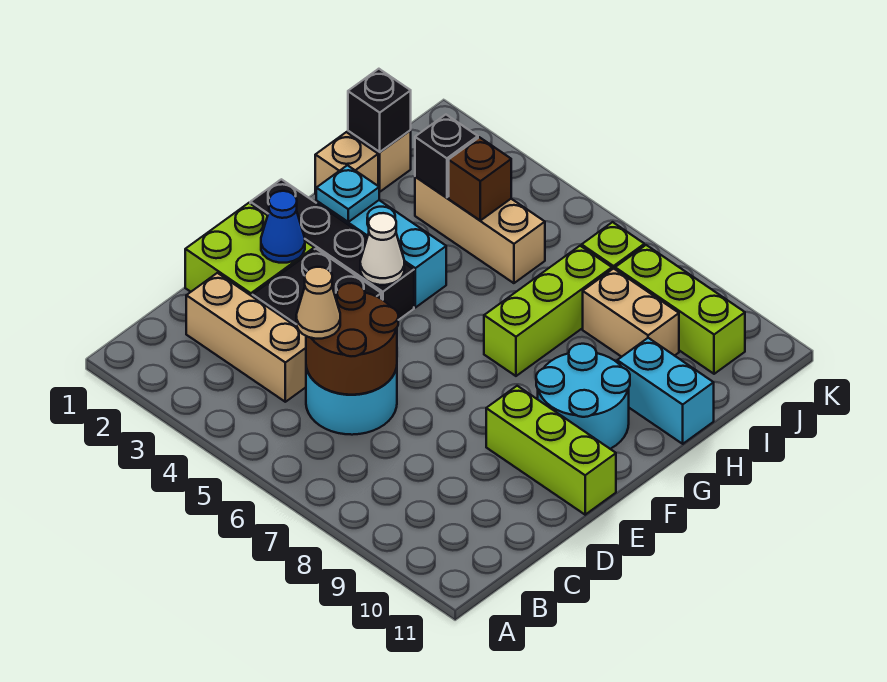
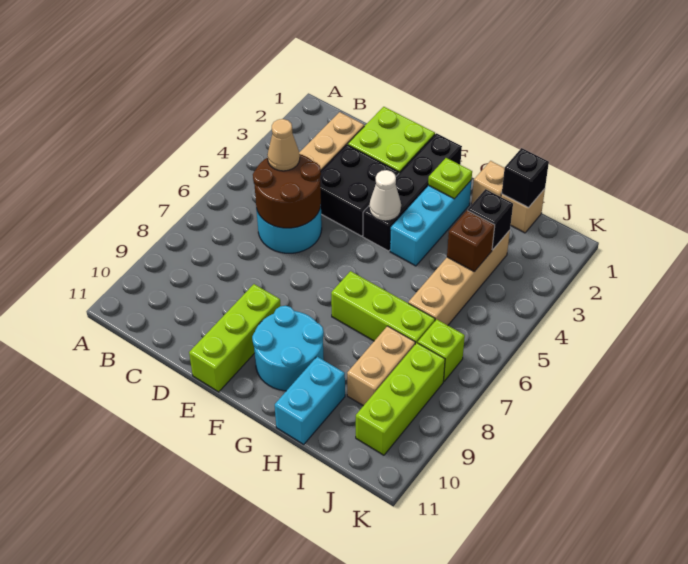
blue 1x1 cone [261,191,305,263] -> none
cyan 1x1 plate [316,165,379,222] -> lime 1x1 plate [428,158,472,199]
tan 1x3 brick [415,177,545,283] -> tan 1x4 brick [408,230,510,325]

